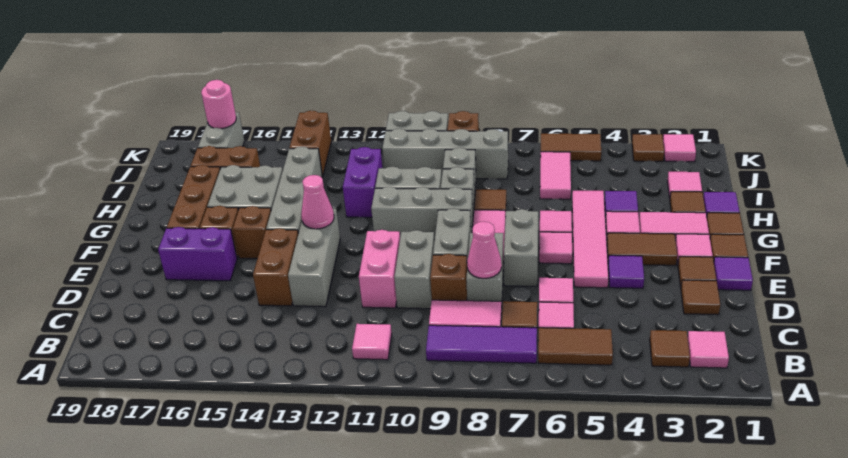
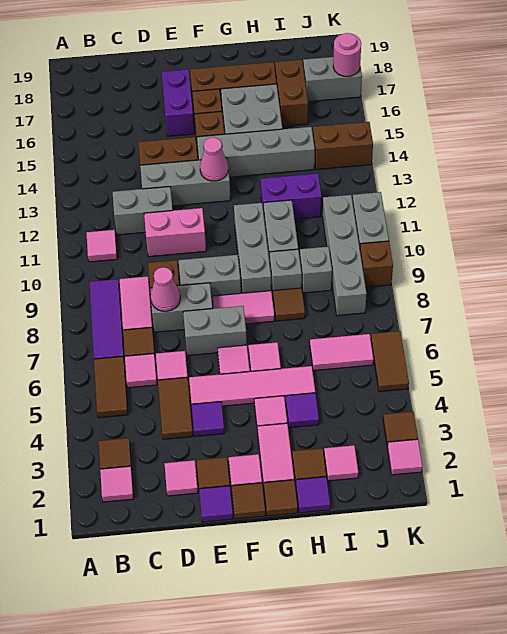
brown 1x1 tile [681,280,720,315] -> pink 1x1 tile [165,460,198,496]
grey 1x2 brick [394,230,434,309] -> grey 1x2 brick moved to [113,187,173,235]
brown 1x2 tile [607,233,677,265] -> brown 1x2 tile moved to [158,377,193,439]

